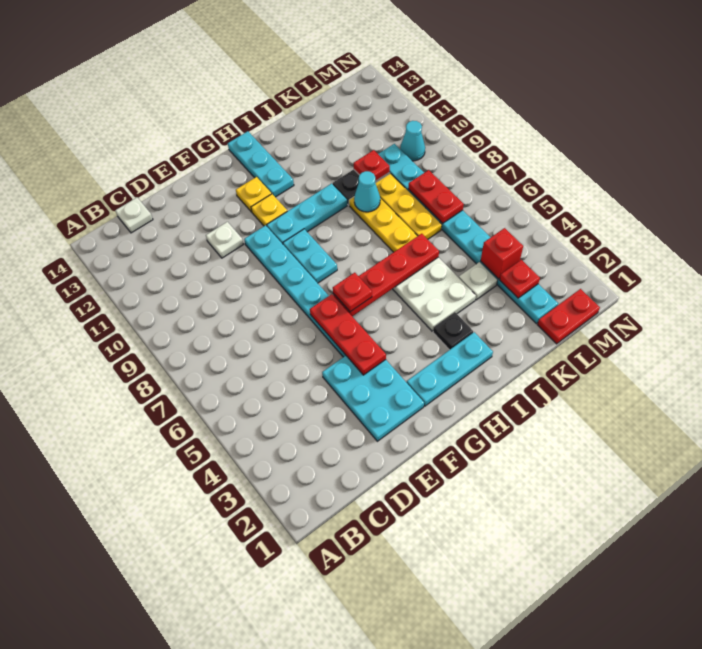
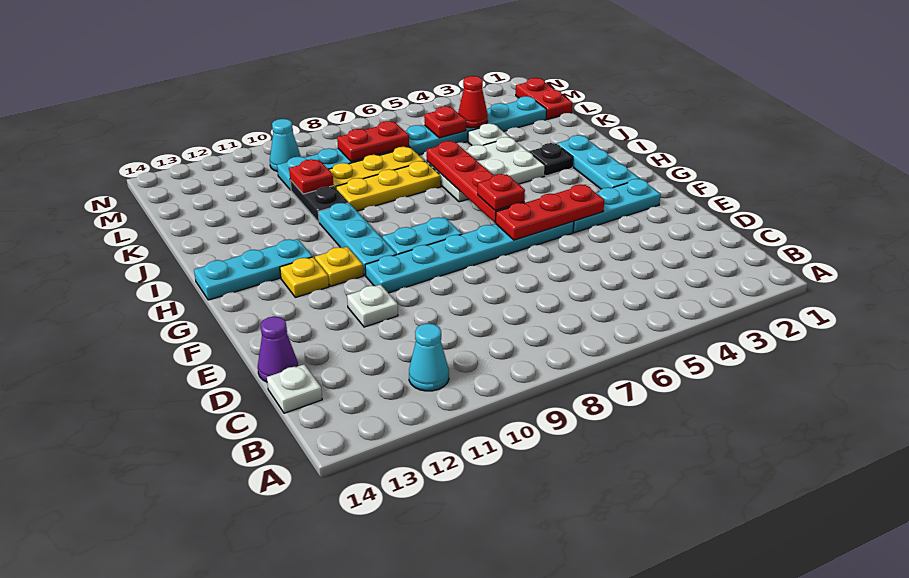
none -> purple 1x1 cone [258,316,298,382]
cyan 2x3 plate [322,356,424,441] -> cyan 1x3 plate [573,179,661,233]
cyan 1x1 cone [354,171,380,212] -> cyan 1x1 cone moved to [409,323,449,391]
red 1x1 plate [500,260,540,298] -> red 1x1 plate moved to [424,106,466,138]
red 1x1 brick [481,228,523,279] -> red 1x1 cone [458,76,488,128]

